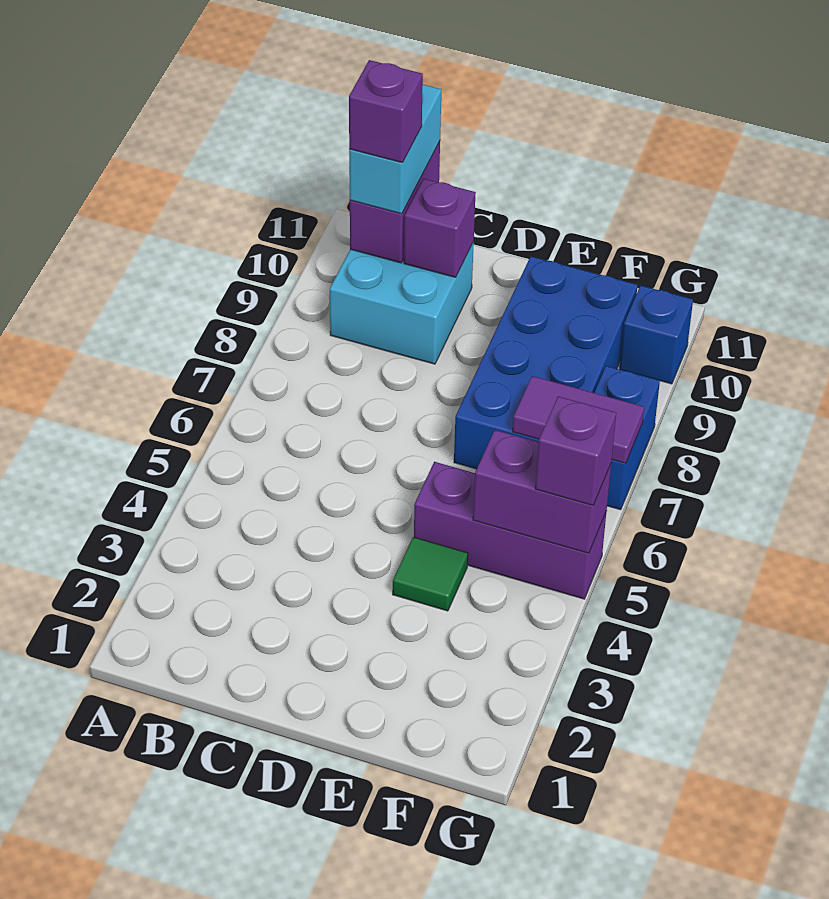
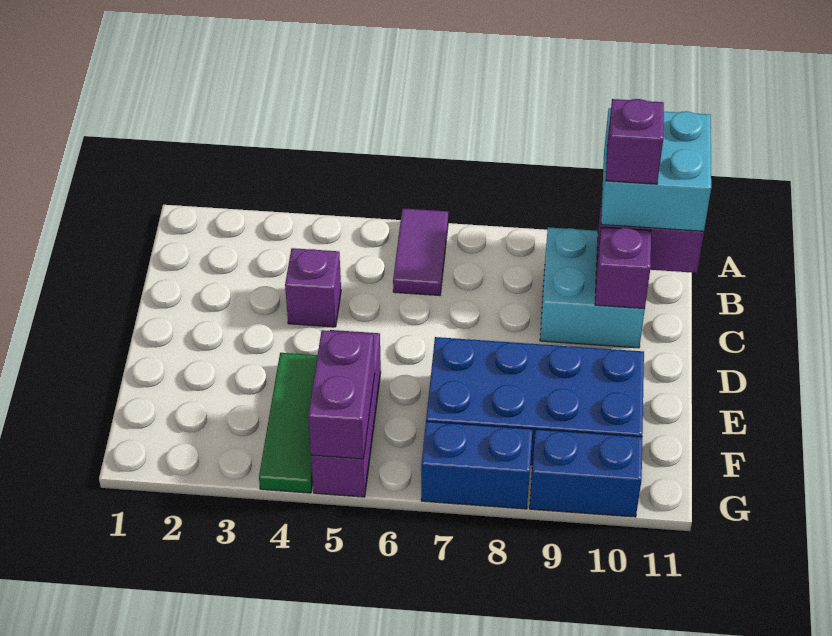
cyan 1x2 brick [349,85,441,214] -> cyan 2x2 brick [601,108,711,231]
green 1x1 tile [393,537,468,611] -> green 1x3 tile [259,353,318,493]
purple 1x2 tile [513,376,644,463] -> purple 1x2 tile moved to [393,208,448,296]
purple 1x1 brick [535,396,616,505] -> purple 1x1 brick moved to [285,248,341,327]
blue 1x1 brick [620,285,693,384] -> blue 1x2 brick [530,429,642,517]

